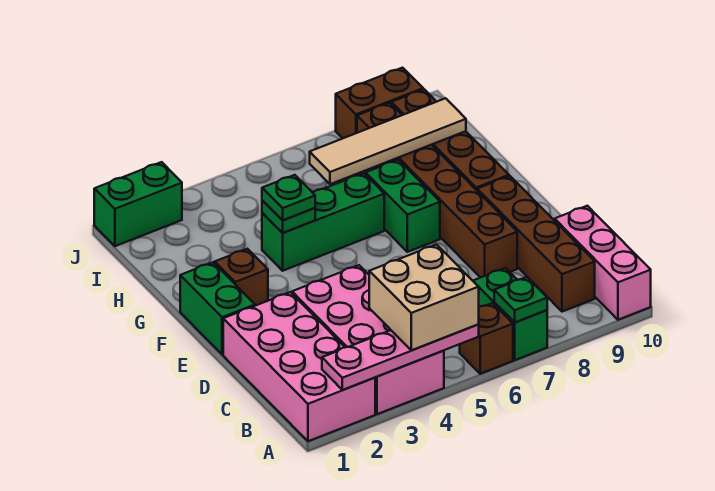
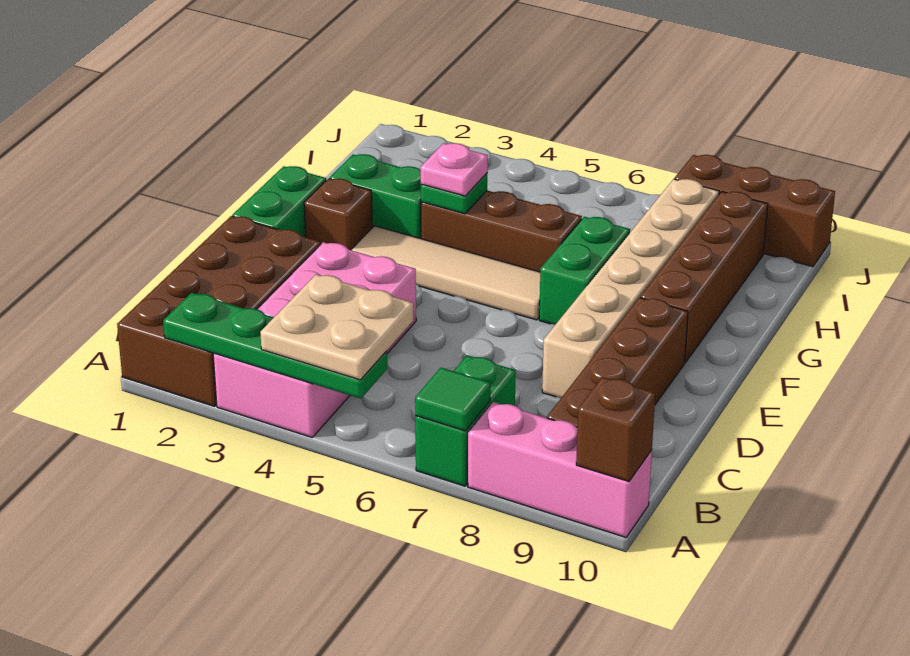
pink 2x4 brick [223,292,375,441] -> brown 2x4 brick [117,216,321,406]
pink 1x4 plate [322,325,479,390] -> green 1x4 plate [163,293,387,399]
tan 2x2 brick [369,245,479,350] -> tan 2x2 plate [260,275,413,380]
brown 1x1 brick [460,303,513,374] -> brown 1x1 brick moved to [576,377,655,482]
green 1x1 plate [494,277,547,323] -> green 1x1 tile [415,368,491,431]
pink 1x3 brick [555,206,651,320] -> pink 1x3 brick turned to [468,402,652,537]
brown 1x6 brick [357,103,517,278] -> tan 1x6 brick [542,179,719,398]
green 1x3 brick [262,173,384,271] -> brown 1x3 brick [421,191,582,272]
green 1x1 plate [262,175,315,220] -> pink 1x1 plate [420,143,488,196]
tan 1x4 tile [310,98,466,184] -> tan 1x4 tile moved to [351,226,540,320]
green 1x2 brick [94,162,182,246] -> green 1x2 brick moved to [329,154,421,239]
brown 1x2 brick [336,68,423,138] -> brown 1x3 brick [674,155,835,267]

